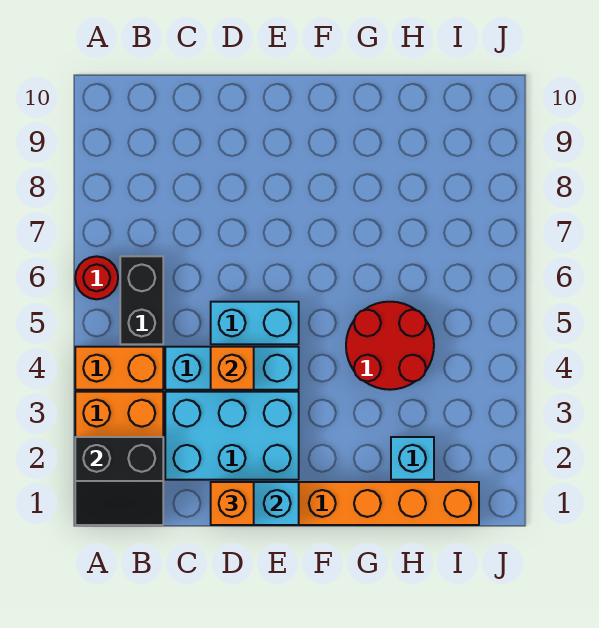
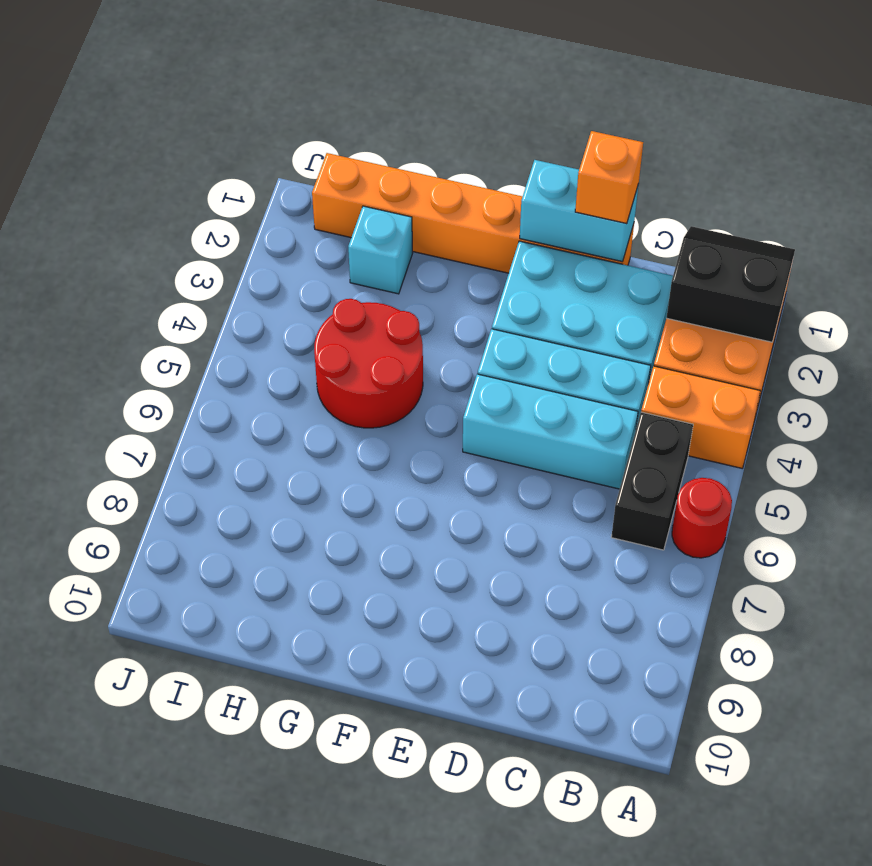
orange 1x1 brick [211,347,254,390] -> none
cyan 1x2 brick [211,302,299,344] -> cyan 1x3 brick [463,374,638,489]

